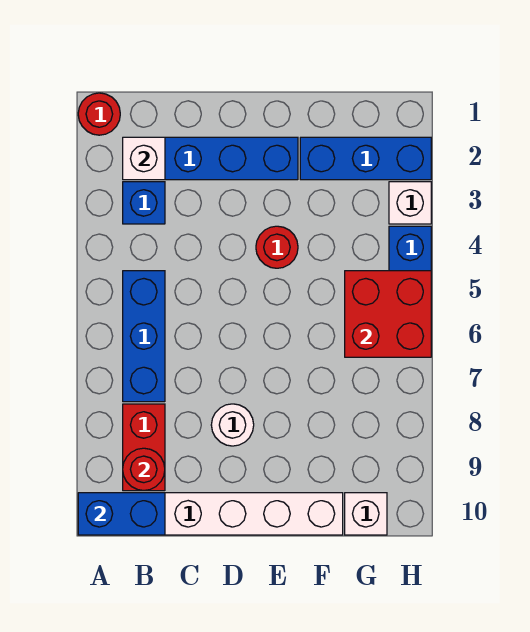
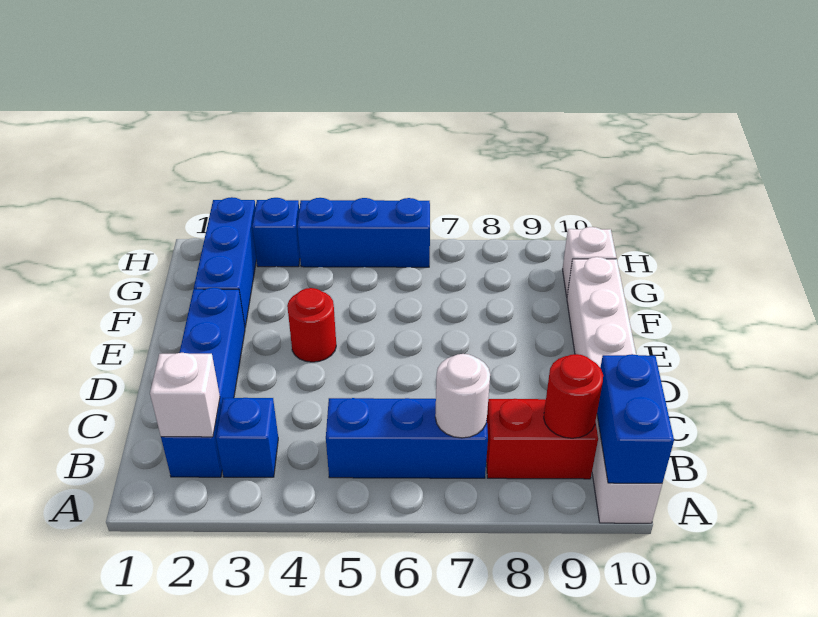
red 1x1 round brick [78,93,120,135] -> none
white 1x1 round brick [211,404,254,446] -> white 1x1 round brick moved to [435,354,490,438]
red 2x2 brick [345,271,431,357] -> none
white 1x1 brick [389,182,431,224] -> blue 1x1 brick [252,198,300,267]

